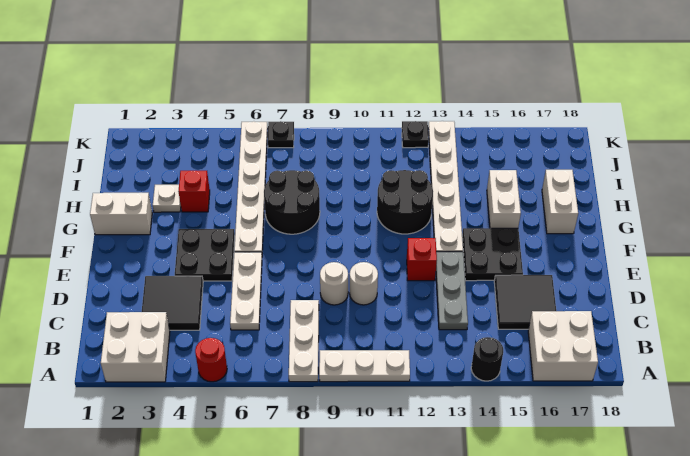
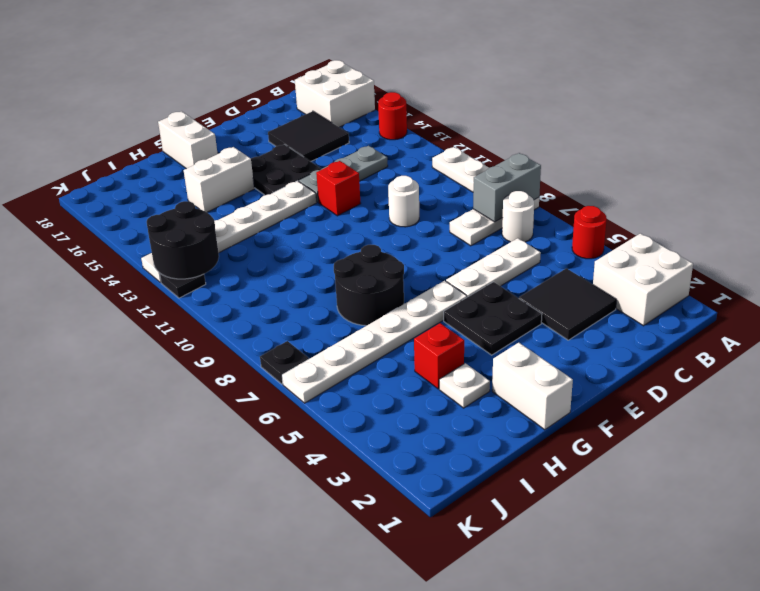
none -> grey 1x2 brick [473,153,541,222]
black 1x1 round brick [471,337,503,381] -> red 1x1 round brick [378,92,407,140]
white 1x1 round brick [320,262,348,305] -> white 1x1 round brick moved to [502,191,534,242]
black 2x2 round brick [377,170,433,234] -> black 2x2 round brick moved to [146,201,219,279]
white 1x2 brick [542,170,578,234] -> white 1x2 brick turned to [158,111,218,169]

